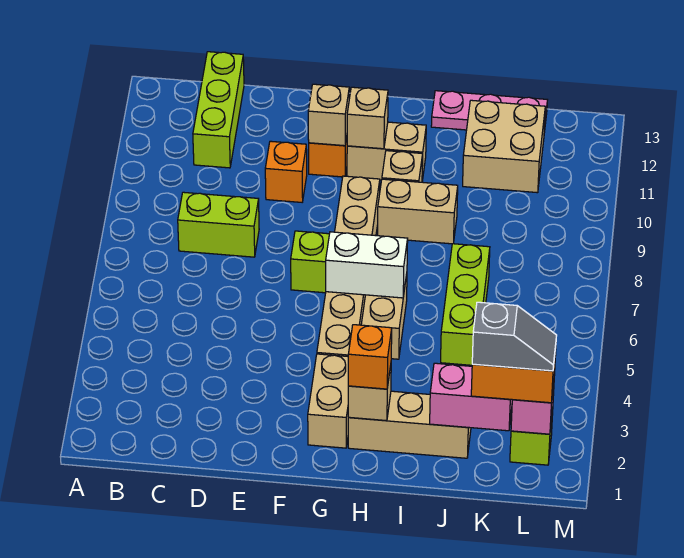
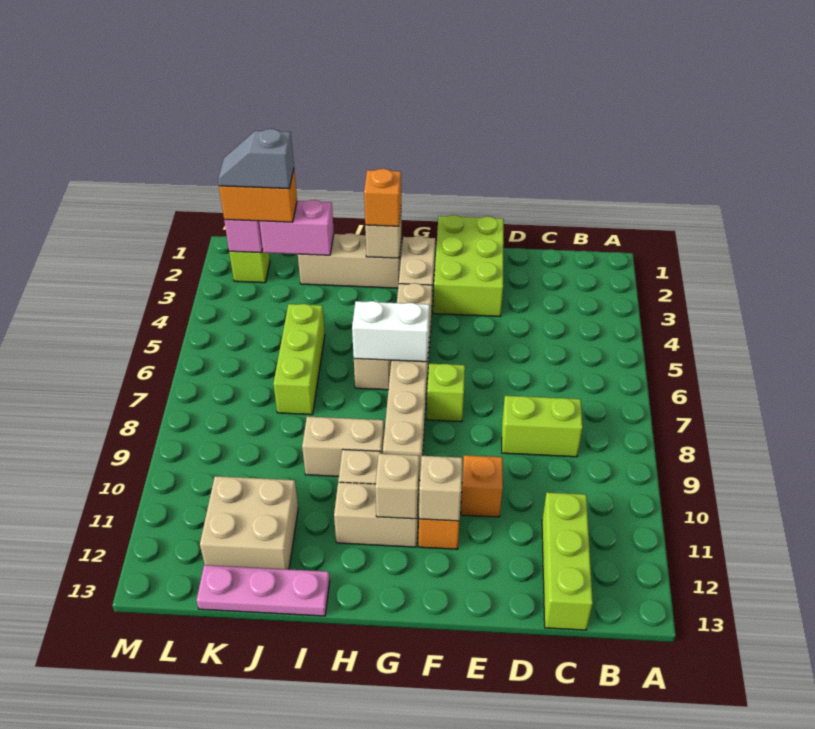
none -> lime 2x3 brick [433,215,504,316]

